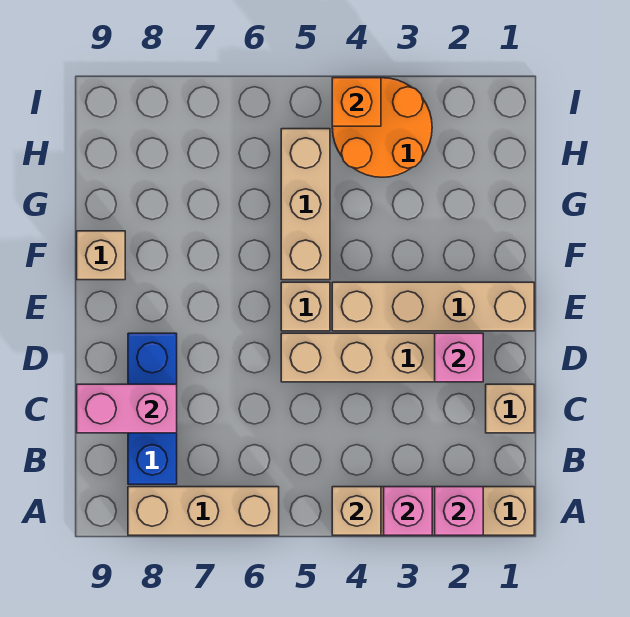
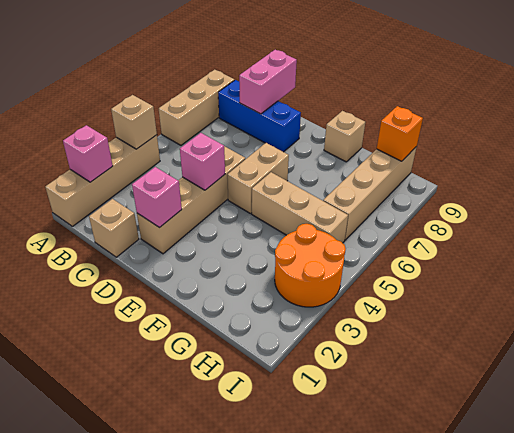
pink 1x1 brick [384,487,432,535] -> pink 1x1 brick moved to [180,133,225,190]
tan 1x4 brick [332,282,534,331] -> tan 1x4 brick moved to [323,147,416,240]
tan 1x1 brick [281,282,330,331] -> tan 1x2 brick [227,143,289,214]
orange 1x1 brick [332,78,381,126] -> orange 1x1 brick moved to [377,106,423,161]

